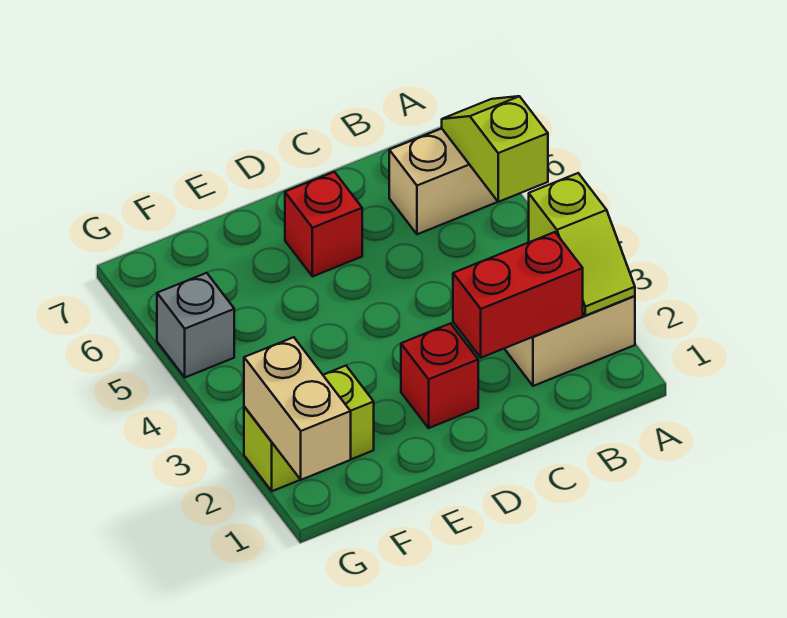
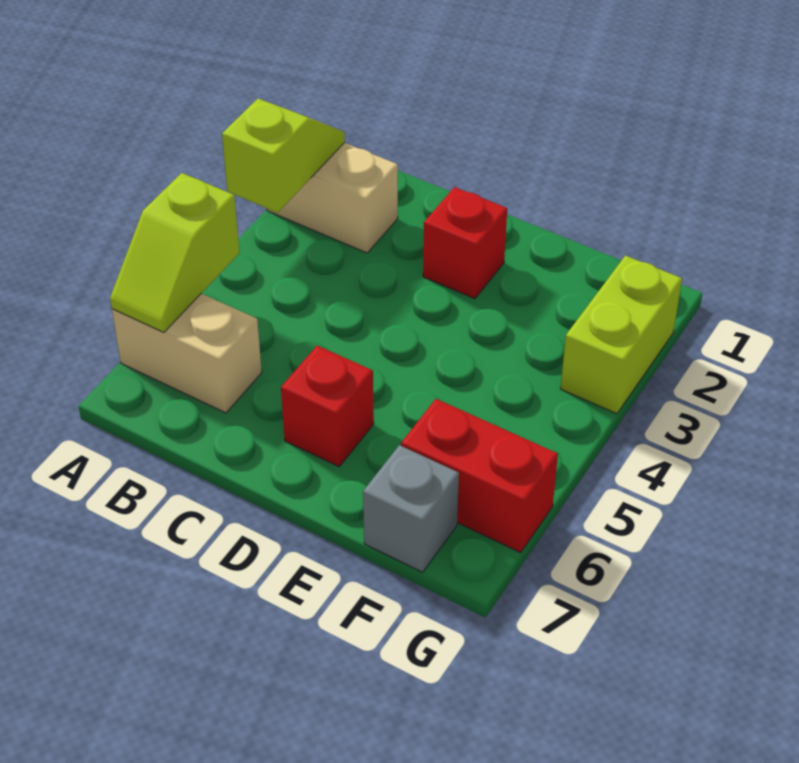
red 1x2 brick [453,232,583,358] -> red 1x2 brick moved to [401,399,558,552]
lime 1x2 brick [244,366,374,491] -> lime 1x2 brick turned to [561,256,682,414]
tan 1x2 brick [244,337,351,480] -> none
grey 1x1 brick [157,273,234,377] -> grey 1x1 brick moved to [363,445,459,572]

